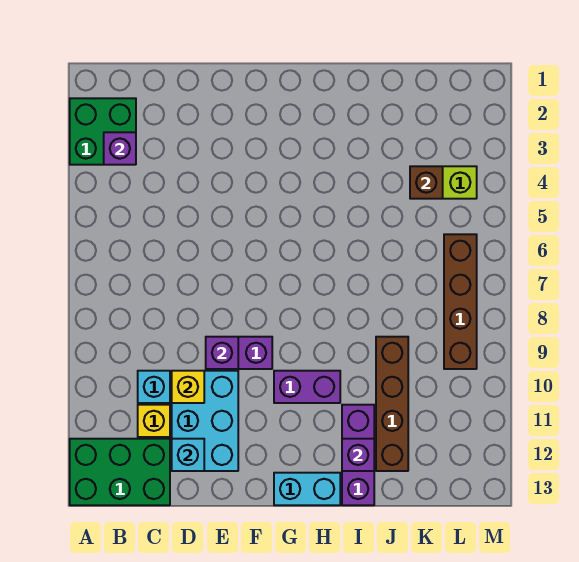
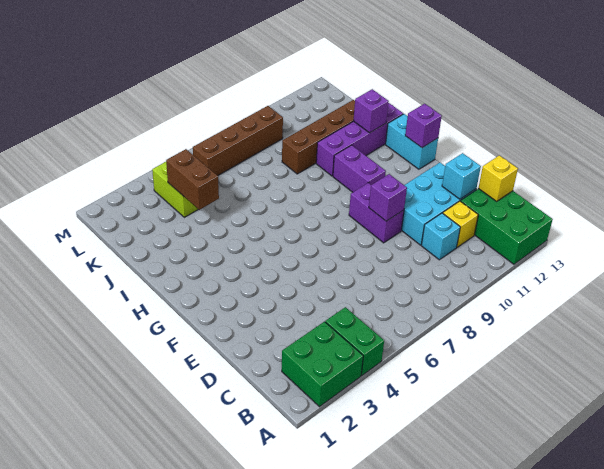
none -> green 1x2 brick [325,307,384,375]
purple 1x1 brick [104,132,136,165] -> purple 1x1 brick moved to [405,104,442,148]
yellow 1x1 brick [172,371,204,403] -> yellow 1x1 brick moved to [478,155,518,201]
purple 1x3 brick [342,405,374,505] -> purple 1x4 brick [316,103,403,176]
brown 1x1 brick [410,166,443,199] -> brown 1x2 brick [166,149,219,210]

